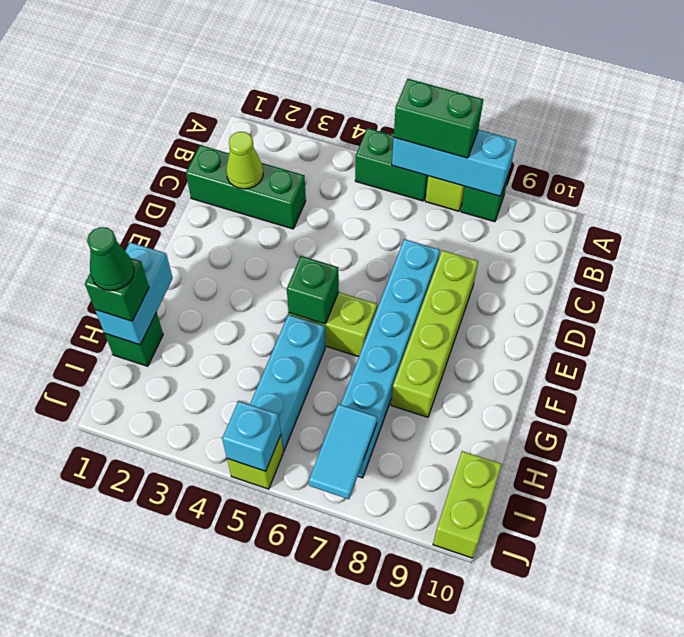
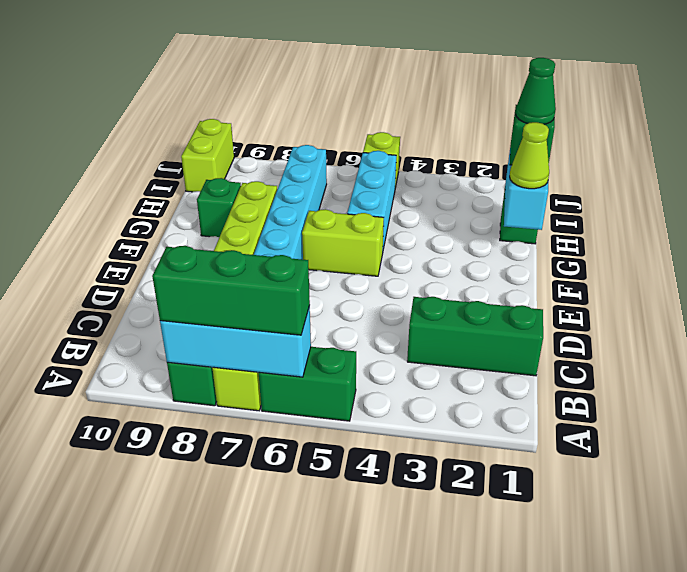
green 1x2 brick [394,79,484,158] -> green 1x3 brick [152,246,310,335]
lime 1x1 cone [226,132,263,189] -> lime 1x1 cone moved to [509,122,549,189]
green 1x1 brick [287,256,339,324] -> green 1x1 brick moved to [197,178,241,237]
cyan 1x2 tile [309,404,377,499] -> none
cyan 1x1 brick [222,401,281,471] -> none

